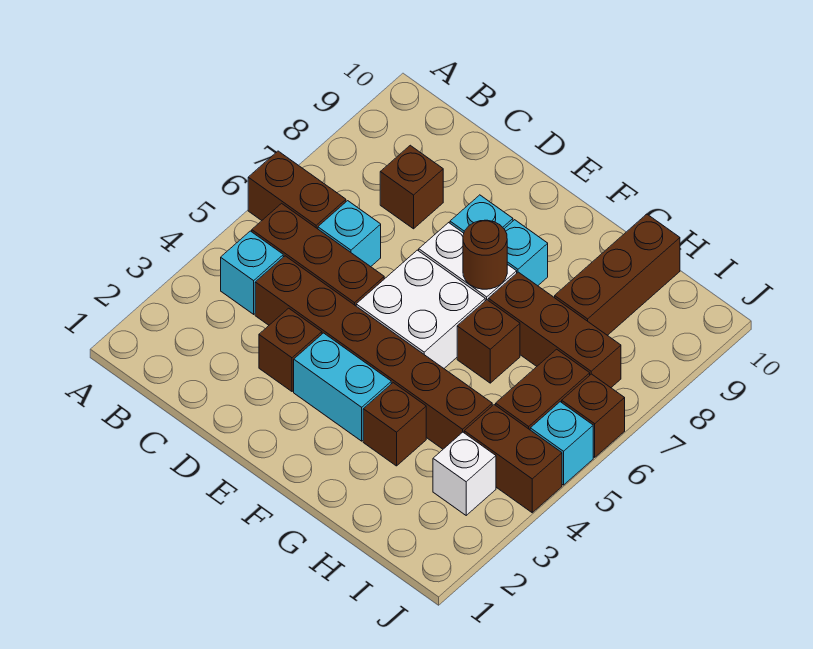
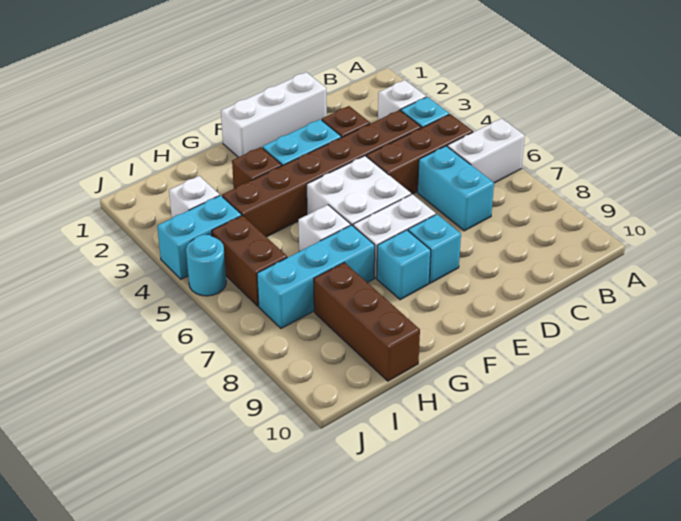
brown 1x2 brick [248,151,346,229] -> white 1x2 brick [447,118,525,183]
none -> white 1x1 brick [378,80,426,120]
cyan 1x1 brick [318,201,381,267] -> cyan 1x2 brick [418,146,494,231]
brown 1x1 brick [380,145,443,229] -> none
none -> white 1x3 brick [221,72,327,157]
brown 1x1 round brick [463,220,507,289] -> none
brown 1x1 brick [457,300,520,383] -> white 1x1 brick [298,205,351,251]
brown 1x3 brick [488,272,621,388] -> cyan 1x3 brick [257,225,375,328]
brown 1x2 brick [464,405,562,513] -> cyan 1x2 brick [157,195,241,279]
cyan 1x1 brick [530,402,593,485] -> cyan 1x1 round brick [186,235,226,296]
brown 1x1 brick [562,374,625,457] -> none

